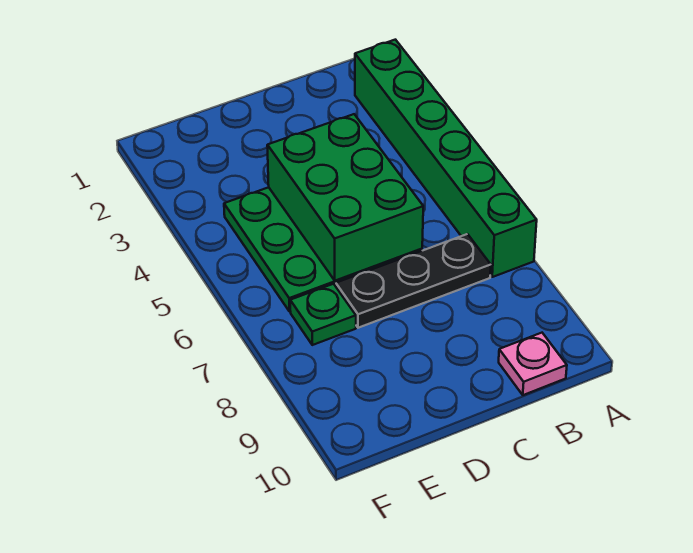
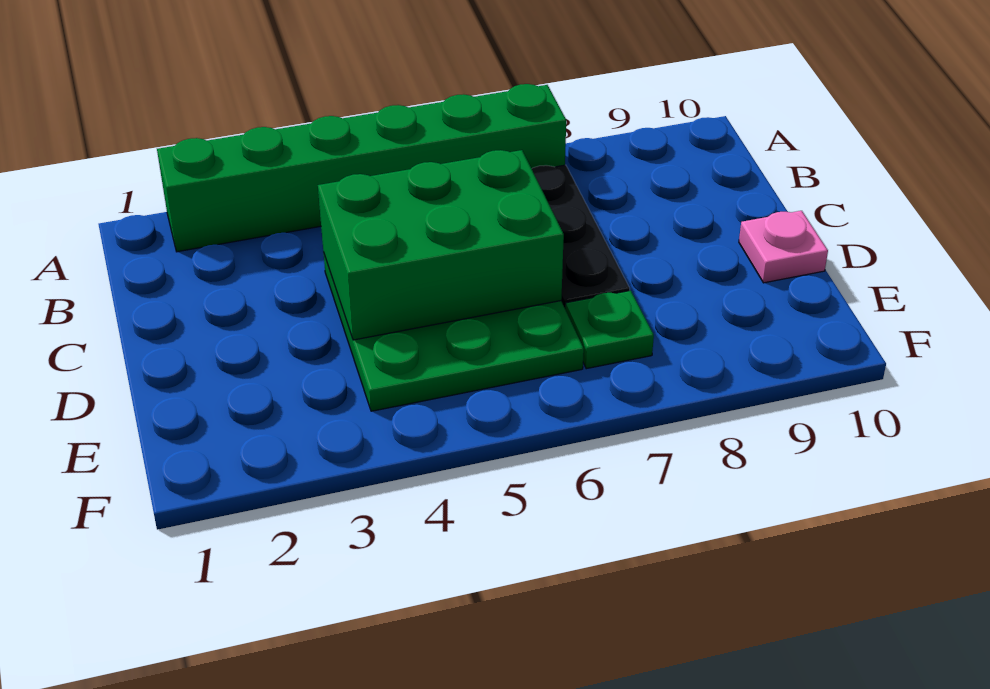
pink 1x1 plate [499,333,567,395] -> pink 1x1 plate moved to [739,211,828,283]

